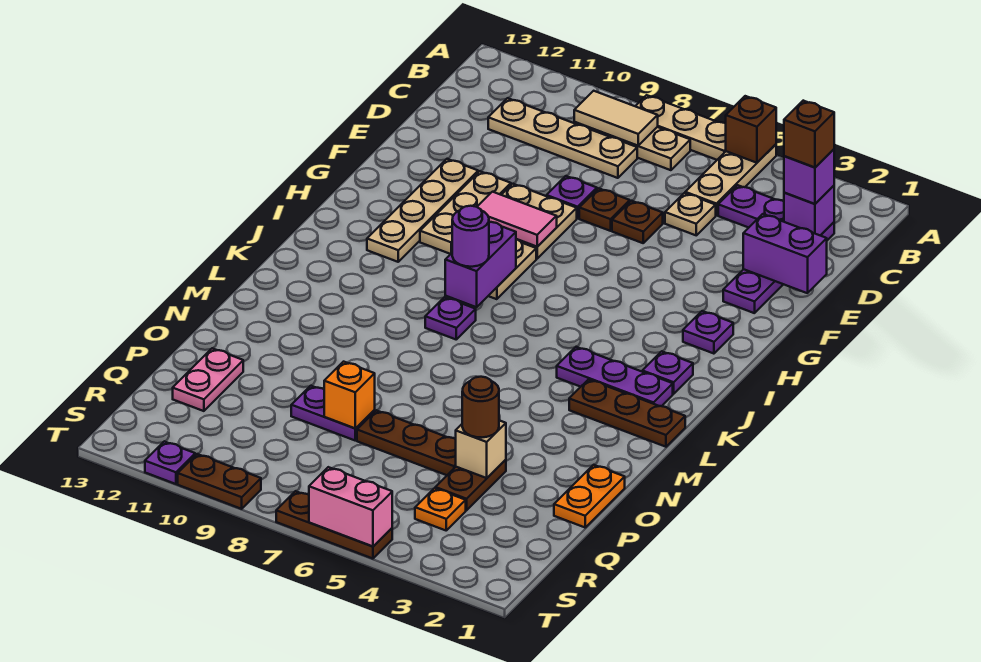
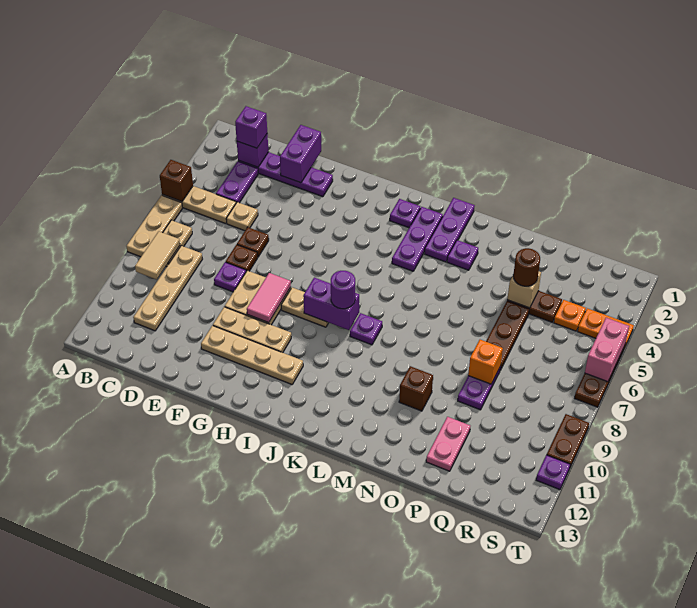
brown 1x1 brick [784,101,834,168] -> brown 1x1 brick moved to [399,366,433,411]
purple 1x1 plate [683,311,733,354] -> purple 1x1 plate moved to [447,240,478,270]
brown 1x3 plate [569,379,685,447] -> purple 1x3 plate [425,198,475,262]
orange 1x2 plate [554,465,625,527] -> orange 1x2 plate moved to [578,308,634,347]
pink 1x2 plate [173,348,243,411] -> pink 1x2 plate turned to [426,417,470,471]

